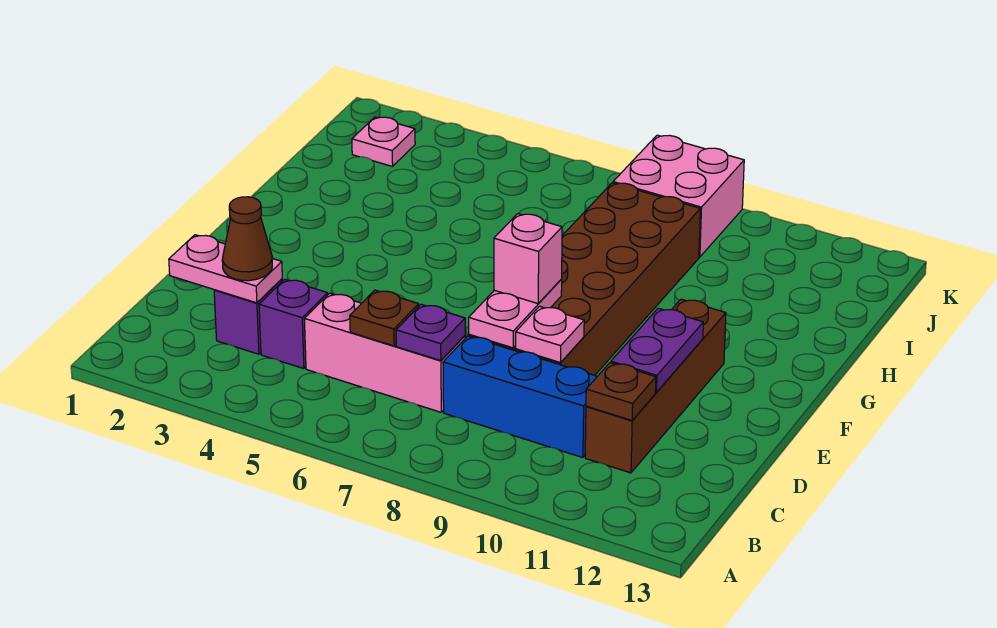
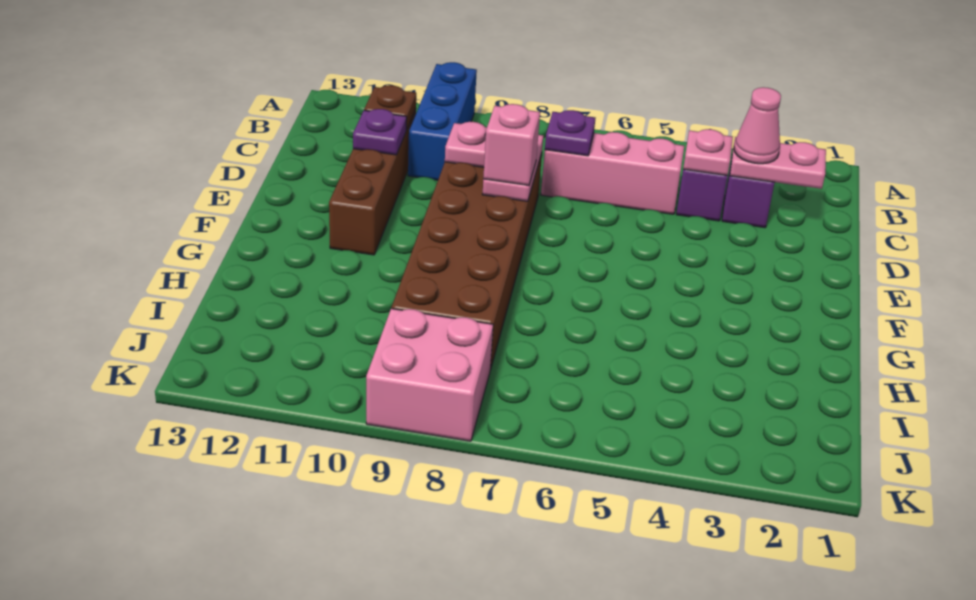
brown 1x1 cone [222,197,272,281] -> pink 1x1 cone [734,87,781,164]
brown 1x1 plate [350,290,419,346] -> none
blue 1x3 brick [443,336,597,458] -> blue 1x3 brick turned to [408,62,477,180]
purple 1x2 plate [611,308,703,392] -> purple 1x1 plate [353,109,407,155]
pink 1x1 plate [352,117,415,166] -> pink 1x1 plate moved to [683,129,733,176]

